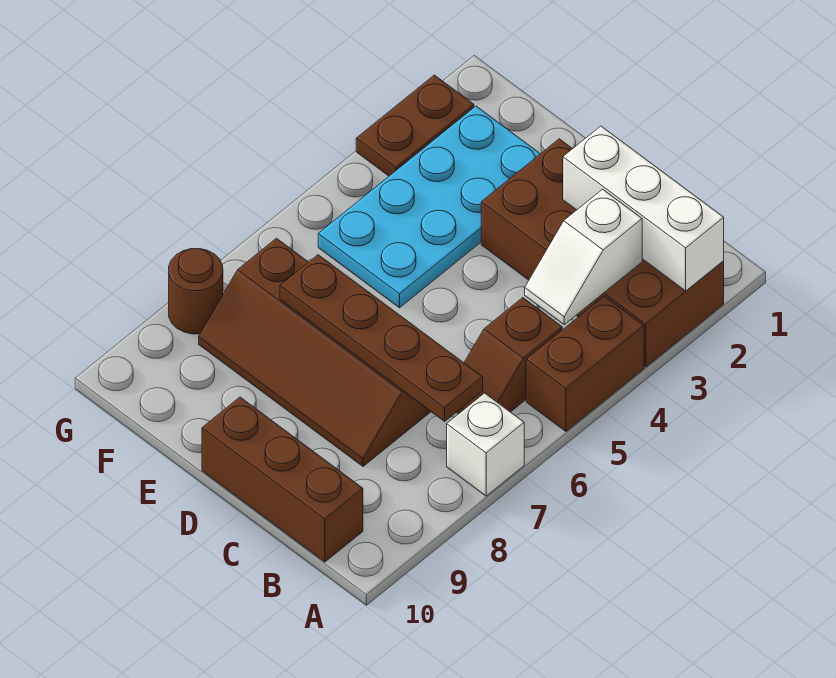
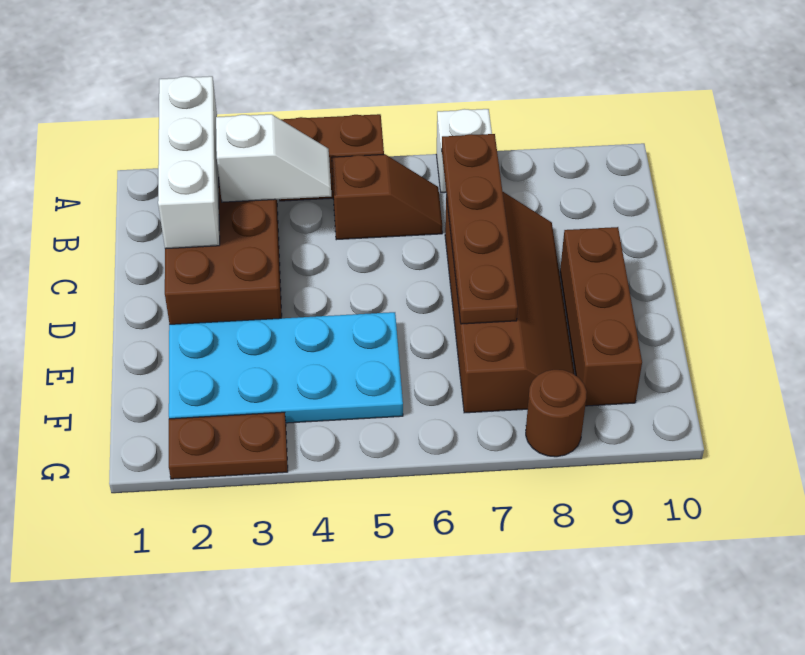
brown 1x3 brick [202,397,363,562] -> brown 1x3 brick moved to [560,227,642,406]

